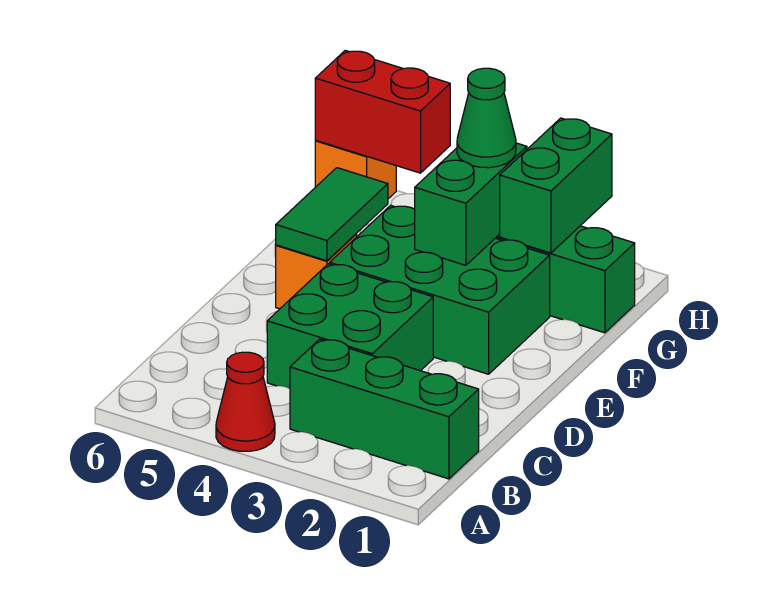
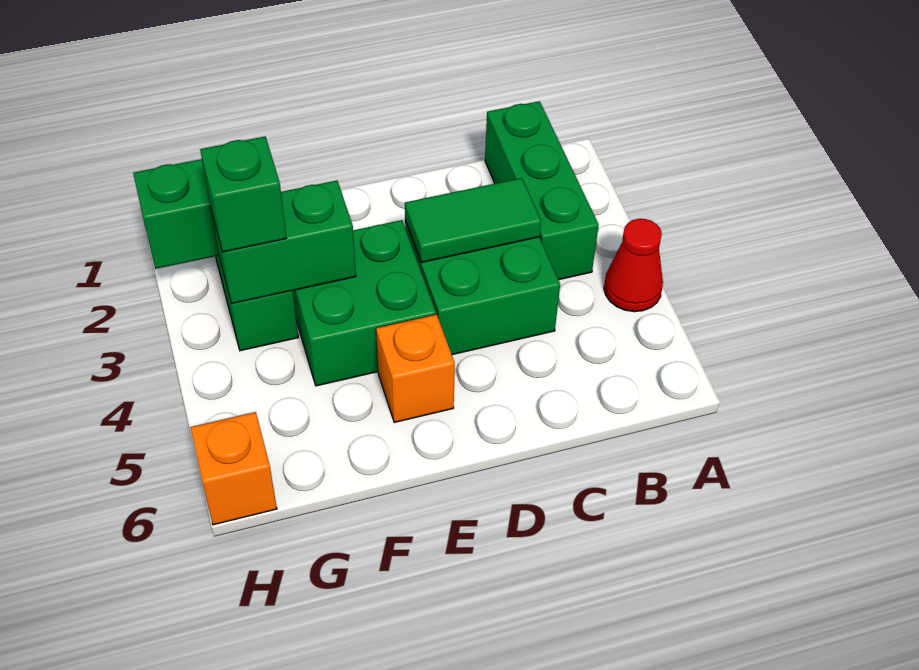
green 2x3 brick [330,205,550,374] -> green 2x2 brick [293,220,436,386]
green 1x2 tile [276,168,388,261] -> green 1x2 tile moved to [405,178,541,262]
green 1x1 cone [457,68,516,168] -> green 1x1 brick [200,136,286,252]
red 1x2 brick [315,50,450,173] -> none

